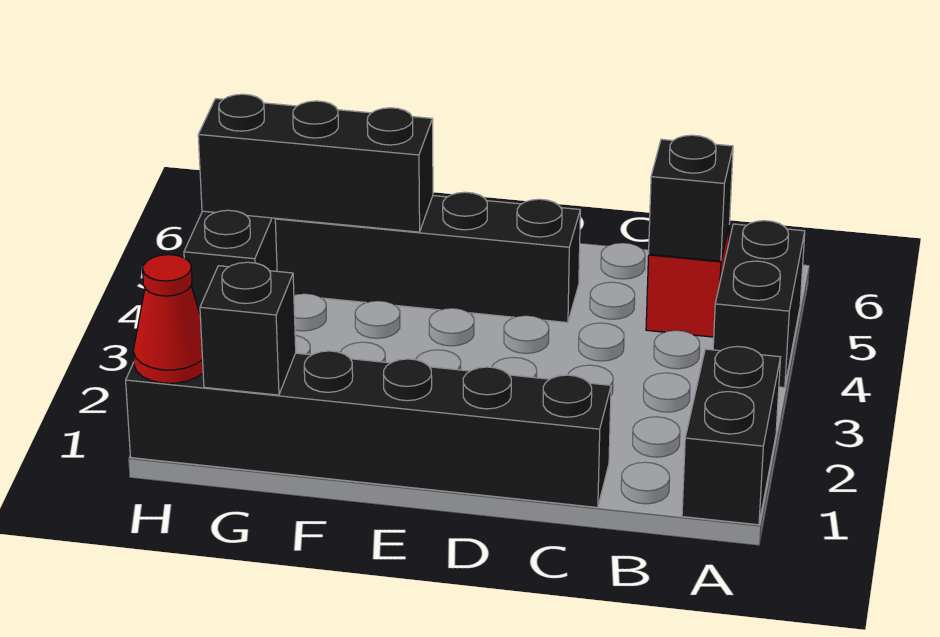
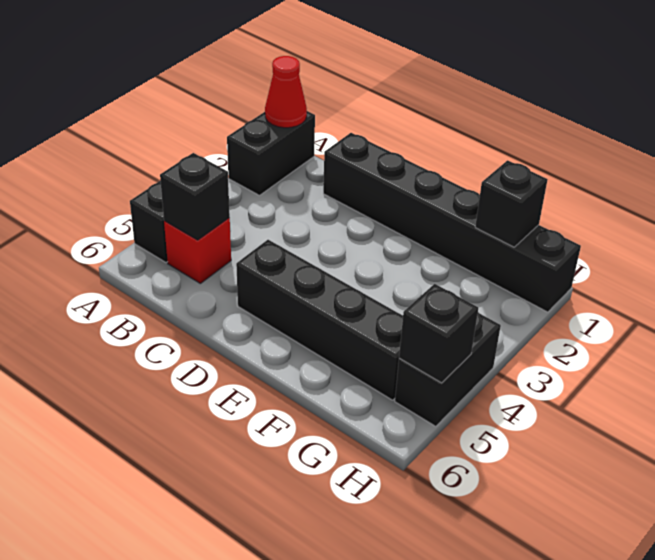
black 1x3 brick [198,94,433,232] -> black 1x1 brick [399,284,478,383]
red 1x1 cone [133,255,203,383] -> red 1x1 cone moved to [265,56,307,128]

